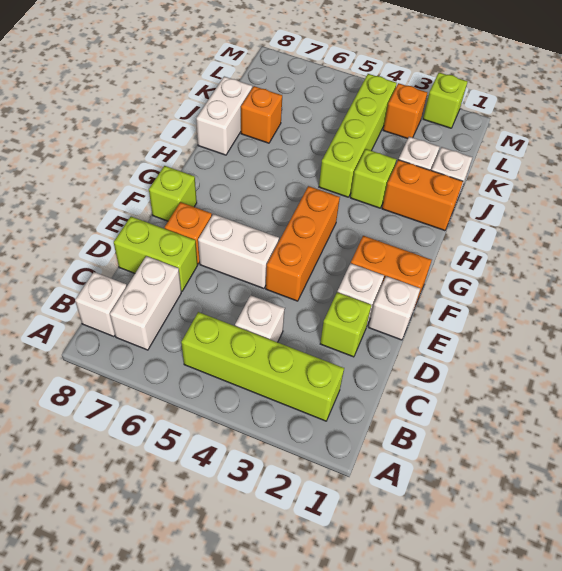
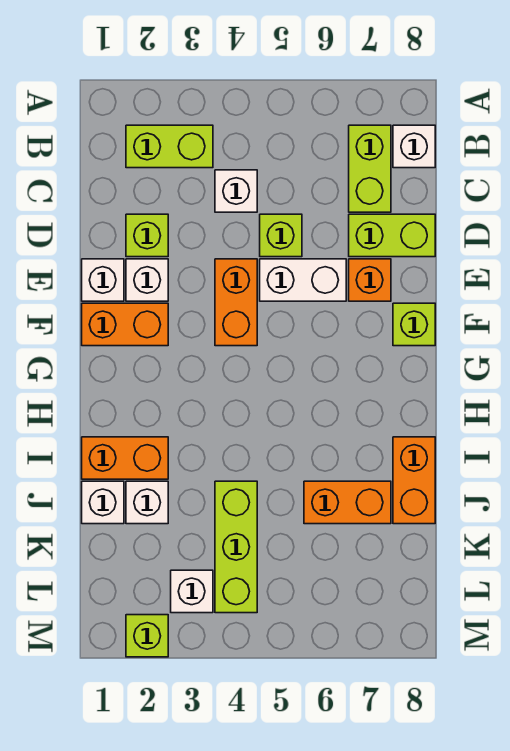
lime 1x4 brick [181,312,344,421] -> lime 1x2 brick [126,125,213,168]
white 1x2 brick [110,256,181,350] -> lime 1x2 brick [349,125,391,212]
orange 1x3 brick [266,186,340,301] -> orange 1x2 brick [215,259,257,346]
lime 1x1 brick [350,149,396,208] -> lime 1x1 brick moved to [260,214,302,257]
lime 1x4 brick [319,74,397,197] -> lime 1x3 brick [215,481,257,613]
white 1x2 brick [196,76,252,155] -> orange 1x2 brick [393,437,435,524]
orange 1x1 brick [241,86,282,143] -> orange 1x2 brick [304,481,391,524]
orange 1x1 brick [383,83,427,139] -> white 1x1 brick [171,570,213,613]

